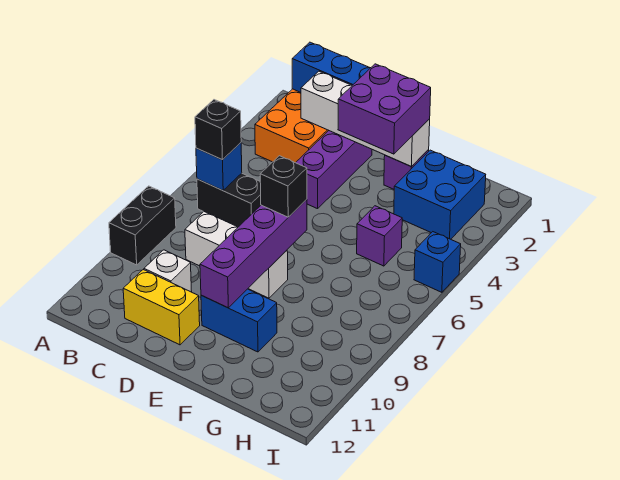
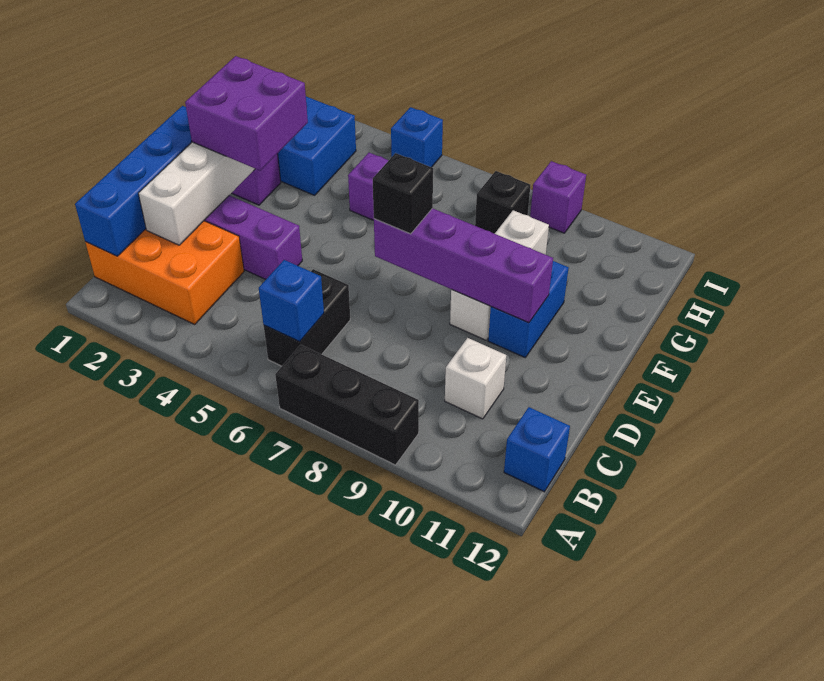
black 1x2 brick [109,186,176,265] -> black 1x3 brick [275,345,419,465]
black 1x1 brick [195,100,241,160] -> black 1x1 brick moved to [475,171,530,234]
none -> blue 1x1 brick [504,407,570,492]
white 1x3 brick [185,212,288,298] -> white 1x3 brick moved to [450,210,549,340]
yellow 1x2 brick [123,270,200,345] -> none
none -> purple 1x1 brick [530,161,586,233]

